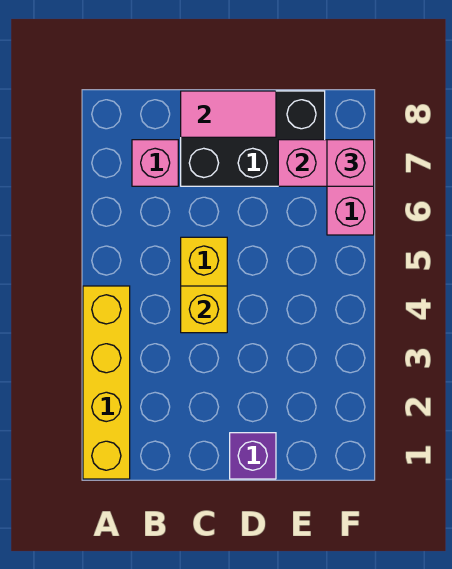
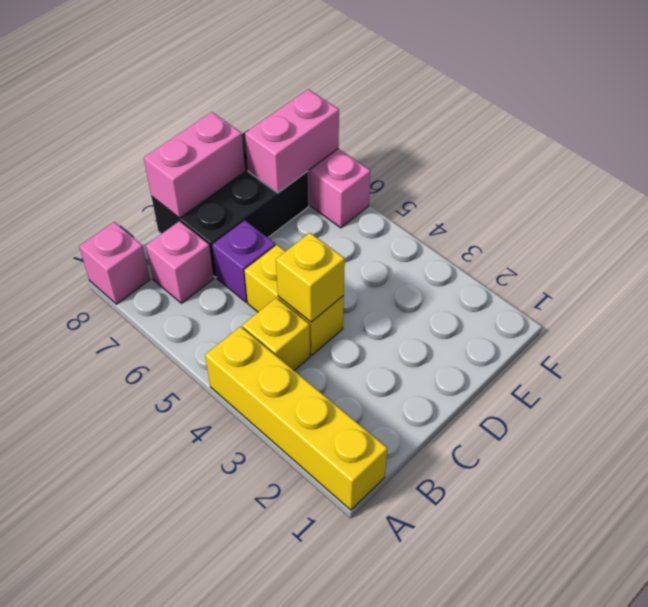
none -> yellow 1x1 brick [242,298,310,370]
pink 1x2 tile [181,91,276,137] -> pink 1x2 brick [144,112,245,218]
purple 1x1 brick [230,433,276,479] -> purple 1x1 brick moved to [212,220,276,302]
pink 1x1 brick [327,140,374,186] -> pink 1x1 brick moved to [79,222,150,304]

